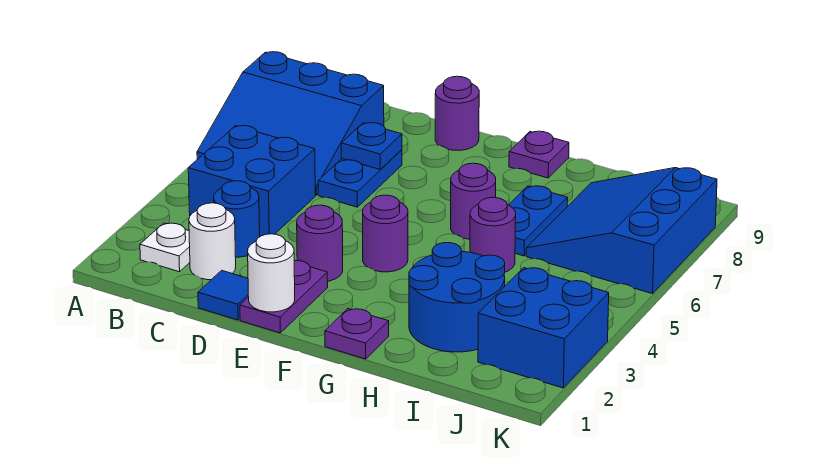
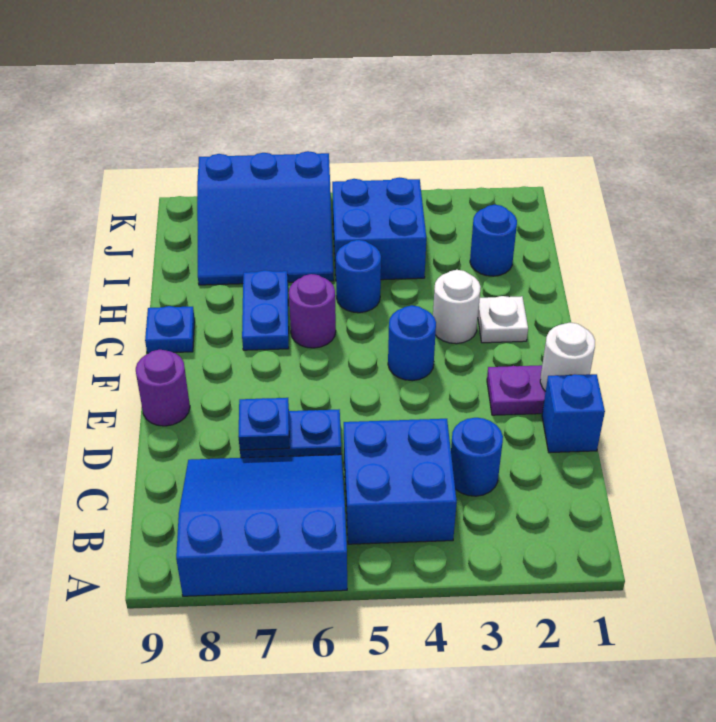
blue 3x3 slope [197,52,384,195] -> blue 3x3 slope turned to [176,454,347,596]
white 1x1 plate [140,223,190,272] -> white 1x1 plate moved to [478,296,528,343]
white 1x1 round brick [189,203,236,280] -> white 1x1 round brick moved to [433,270,481,344]
blue 1x1 tile [198,270,248,320] -> blue 1x1 brick [542,374,605,453]
purple 1x1 round brick [297,205,343,281] -> none
purple 1x1 round brick [363,195,408,272] -> blue 1x1 round brick [388,305,436,381]
purple 1x1 plate [325,309,389,359] -> none
purple 1x1 plate [509,131,569,178] -> blue 1x1 plate [145,306,195,353]
blue 2x2 round brick [409,243,505,352] -> blue 1x1 round brick [470,205,517,276]
purple 1x1 round brick [470,198,516,272] -> blue 1x1 round brick [336,240,381,313]
blue 1x2 plate [509,186,568,256] -> blue 1x2 plate turned to [242,270,289,350]
blue 2x2 brick [478,268,609,388] -> blue 2x2 brick moved to [332,177,426,280]

